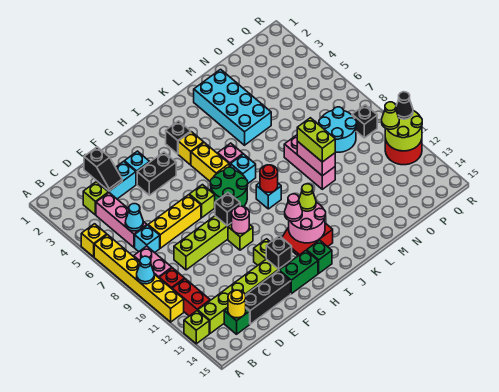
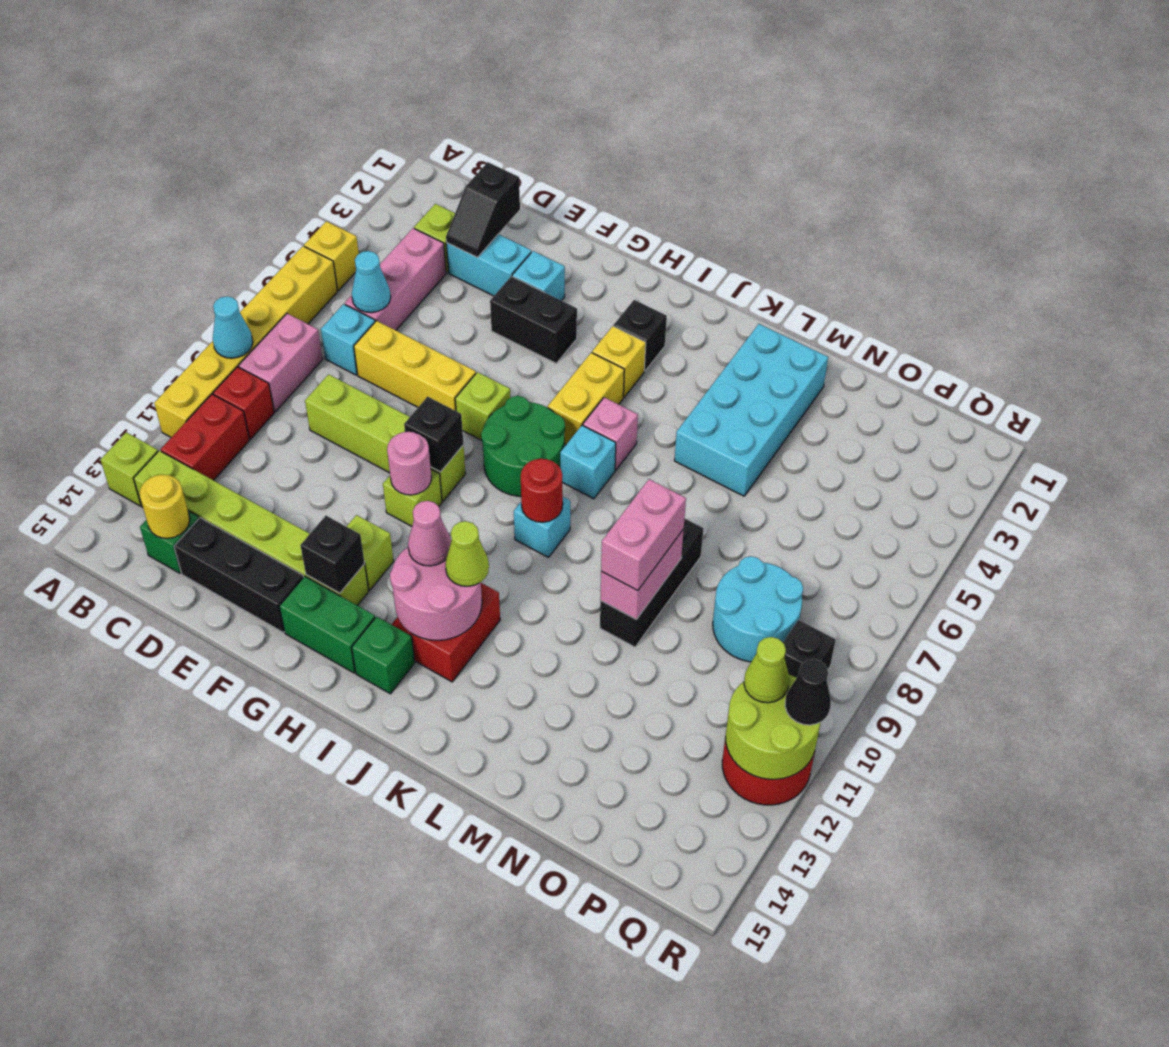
pink 1x3 brick [284,135,335,189] -> black 1x3 brick [600,518,703,647]
lime 1x2 brick [297,118,335,162] -> pink 1x2 brick [601,479,686,591]

